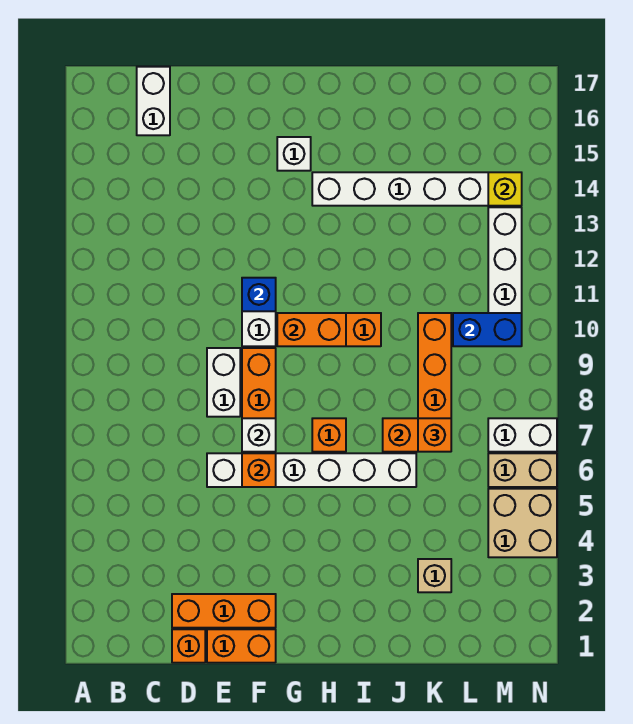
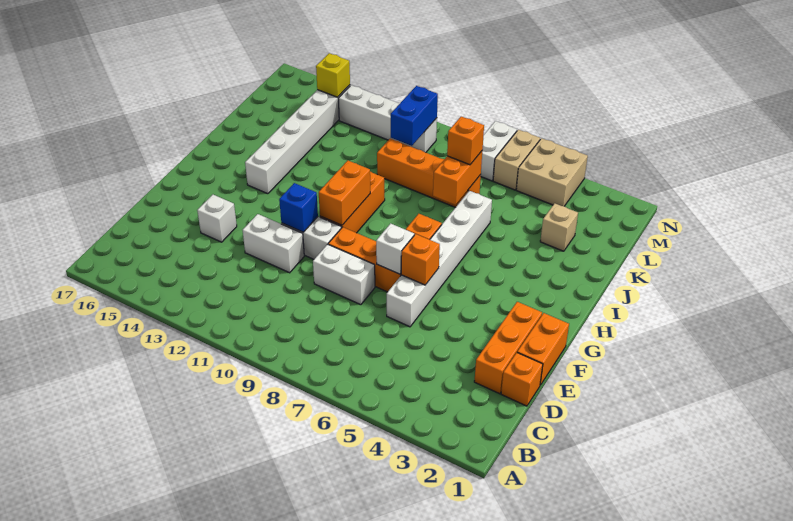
white 1x2 brick [137,67,170,135] -> white 1x2 brick moved to [243,214,304,273]
white 1x1 brick [277,137,311,171] -> white 1x1 brick moved to [197,195,237,242]

